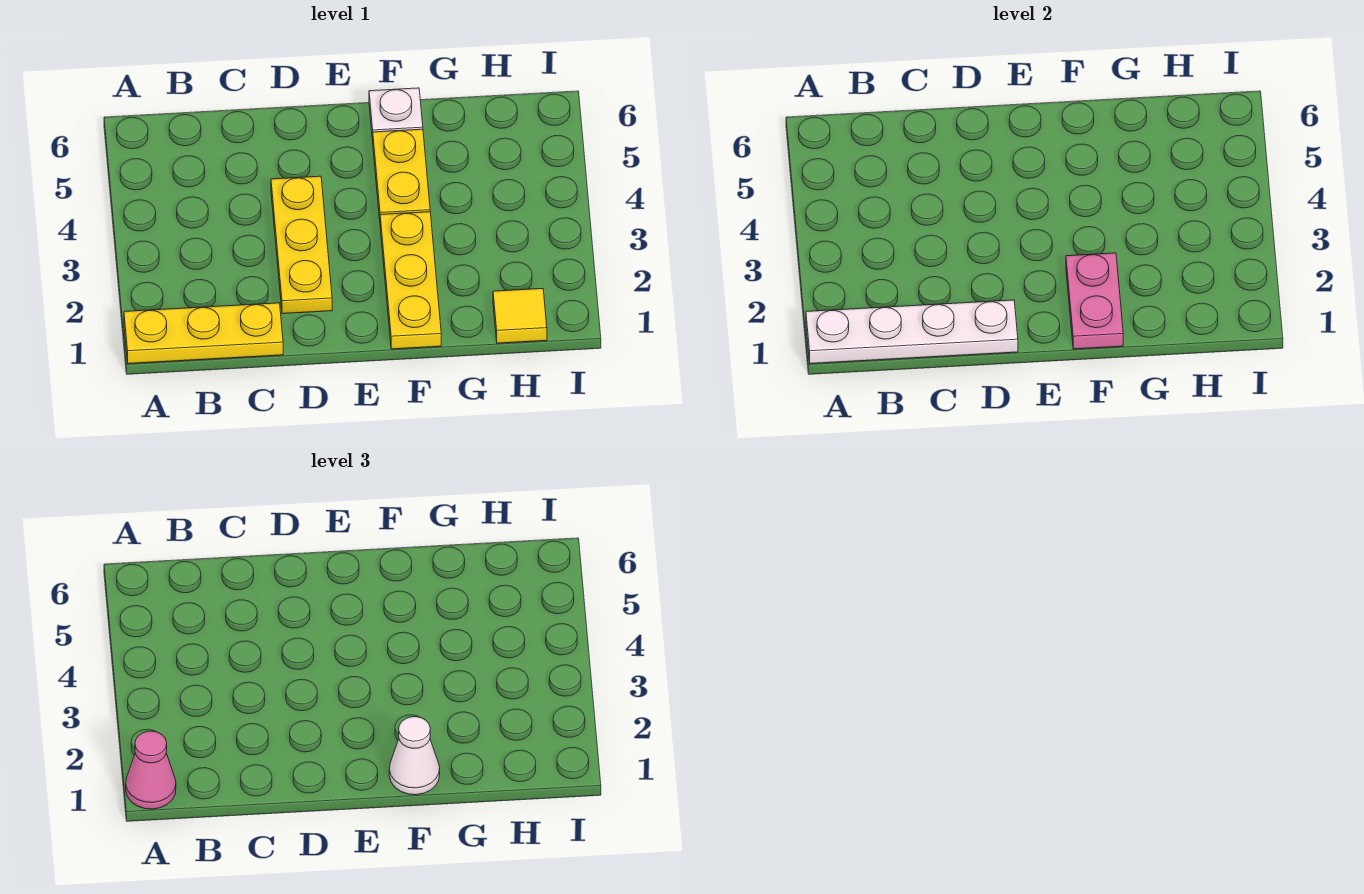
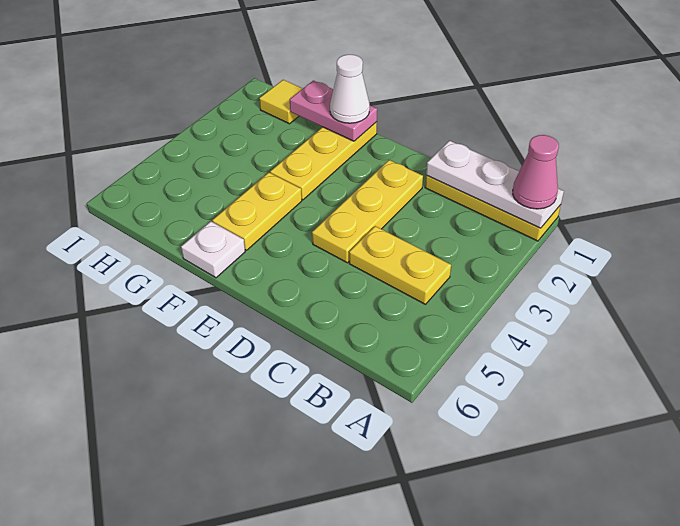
white 1x4 plate [806,300,1018,364] -> white 1x3 plate [426,141,564,228]
none -> yellow 1x2 plate [349,226,451,304]
pink 1x2 plate [1066,253,1123,349] -> pink 1x2 plate turned to [290,81,377,141]

